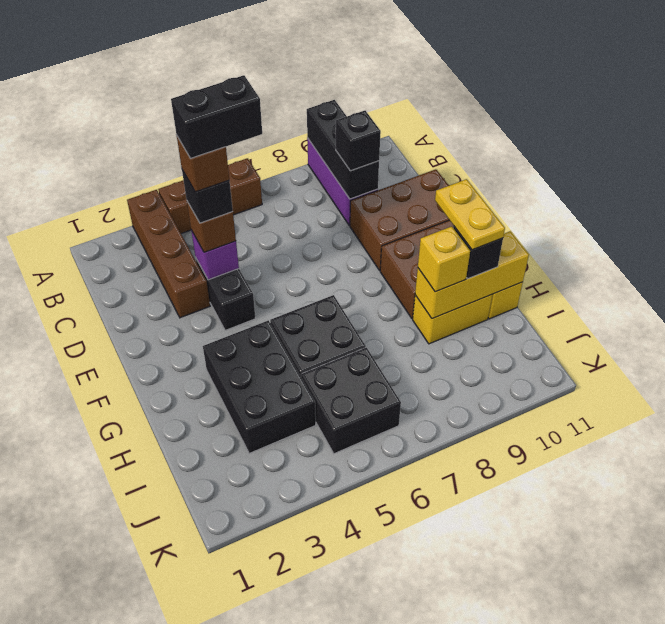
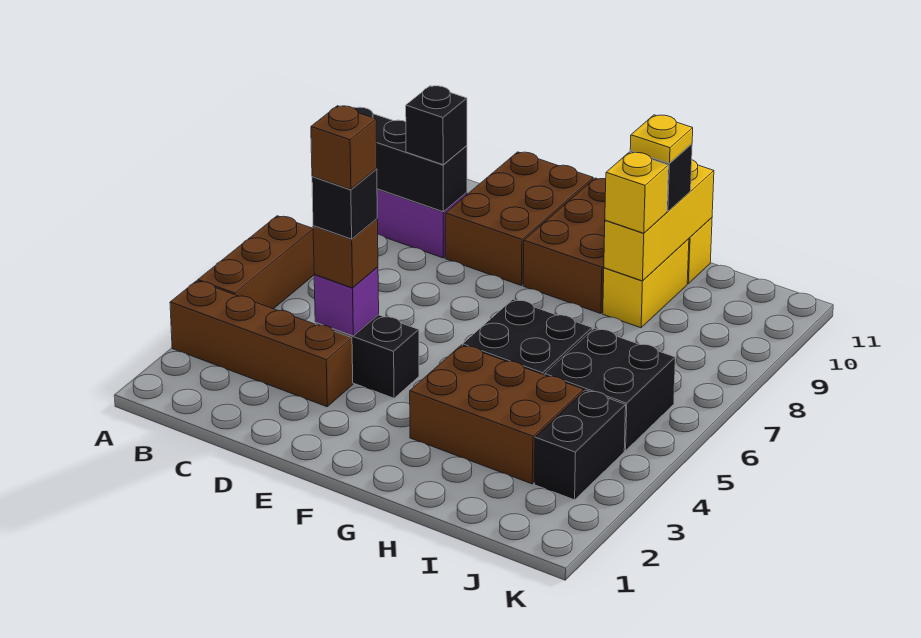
black 1x2 brick [171,75,262,159] -> black 1x2 brick moved to [534,390,626,500]
black 2x3 brick [203,320,316,453] -> brown 2x3 brick [410,345,583,484]
yellow 1x2 plate [435,179,505,250] -> yellow 1x1 plate [630,115,693,163]

